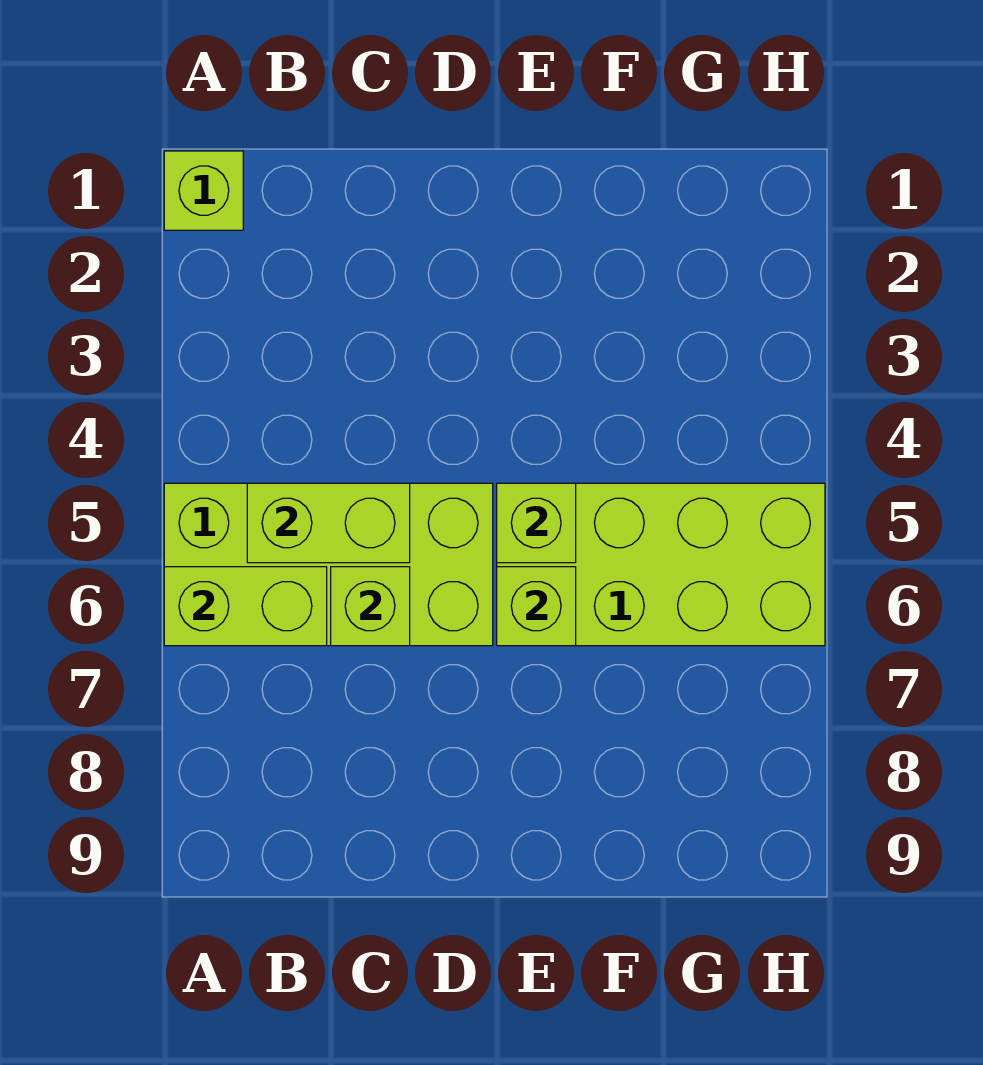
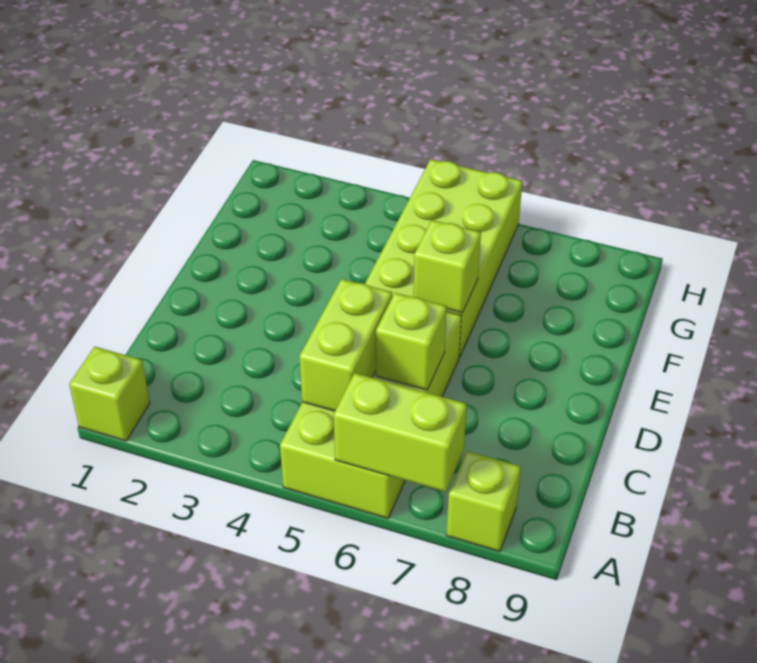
lime 1x2 brick [164,567,327,646] -> lime 1x2 brick turned to [334,373,467,492]
lime 1x1 brick [497,483,576,563] -> lime 1x1 brick moved to [446,451,521,552]

